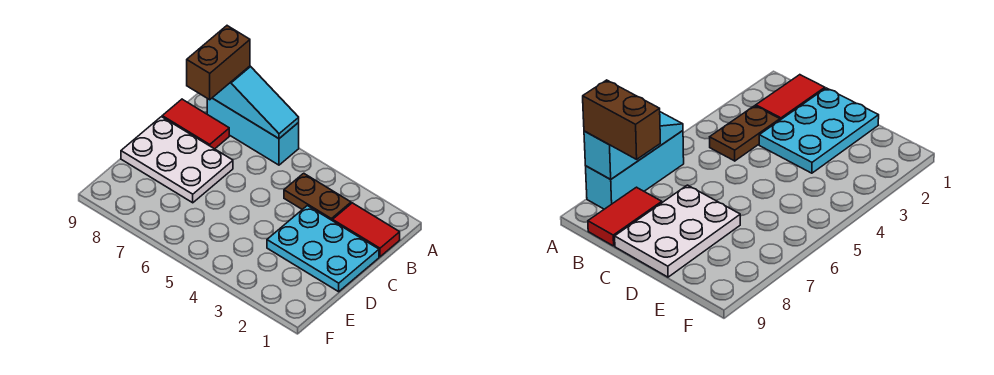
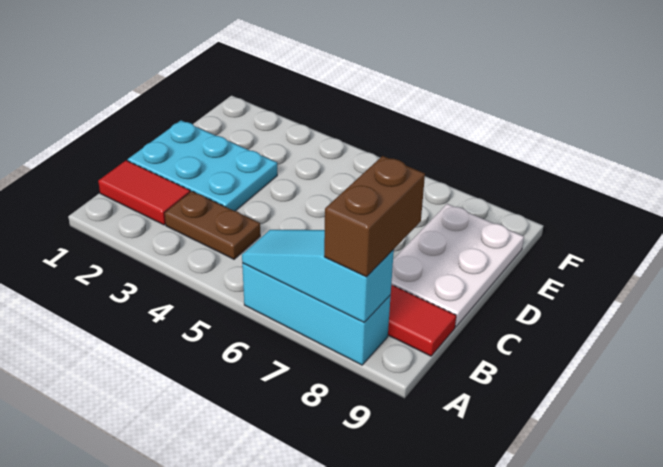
white 2x3 plate [121,117,233,203] -> white 2x3 plate turned to [391,204,524,327]

